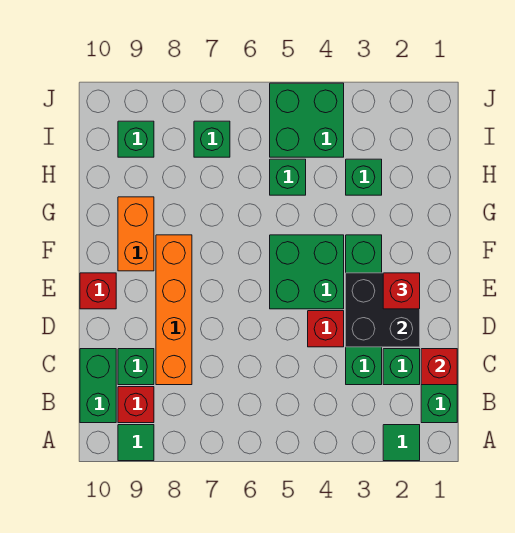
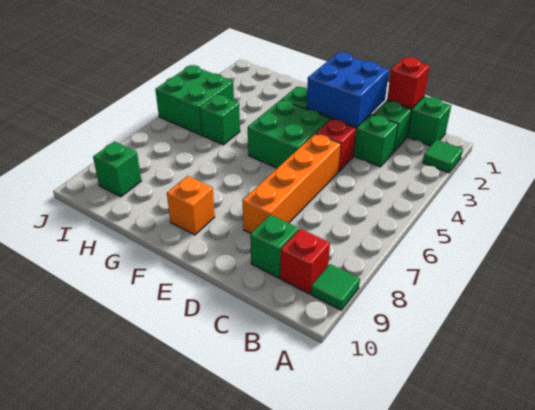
green 1x2 brick [80,349,116,423] -> none
orange 1x4 brick [156,235,192,385] -> orange 1x4 brick turned to [243,133,341,233]
black 2x2 brick [346,273,420,347] -> blue 2x2 brick [306,52,389,127]
red 1x1 brick [383,273,420,309] -> none
red 1x1 brick [80,273,116,309] -> none
orange 1x2 brick [118,197,154,271] -> orange 1x1 brick [167,176,215,235]
green 1x1 brick [346,159,382,195] -> none
green 1x1 brick [194,121,230,157] -> none

